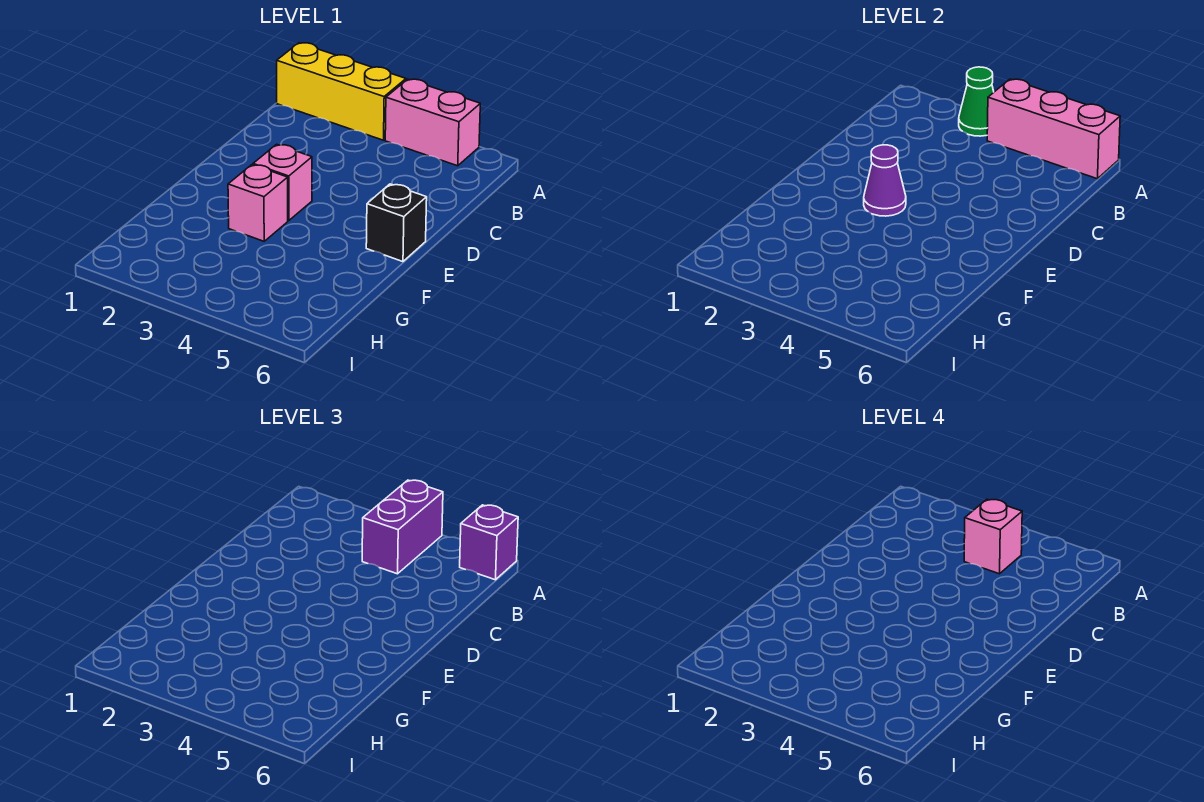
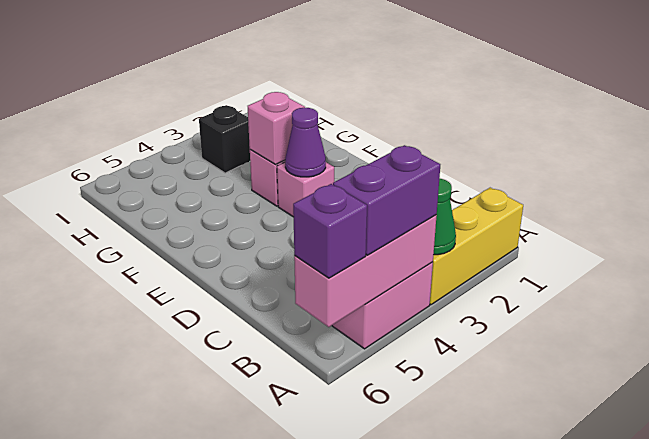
purple 1x2 brick [362,480,443,574] -> purple 1x2 brick turned to [333,145,440,255]
pink 1x1 brick [964,499,1022,574] -> pink 1x1 brick moved to [248,92,305,164]
black 1x1 brick [366,184,427,262] -> black 1x1 brick moved to [199,106,250,173]

